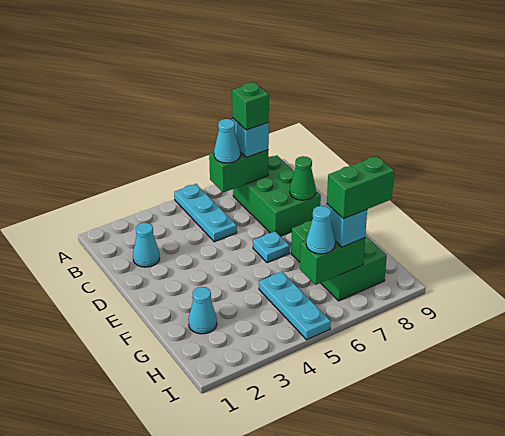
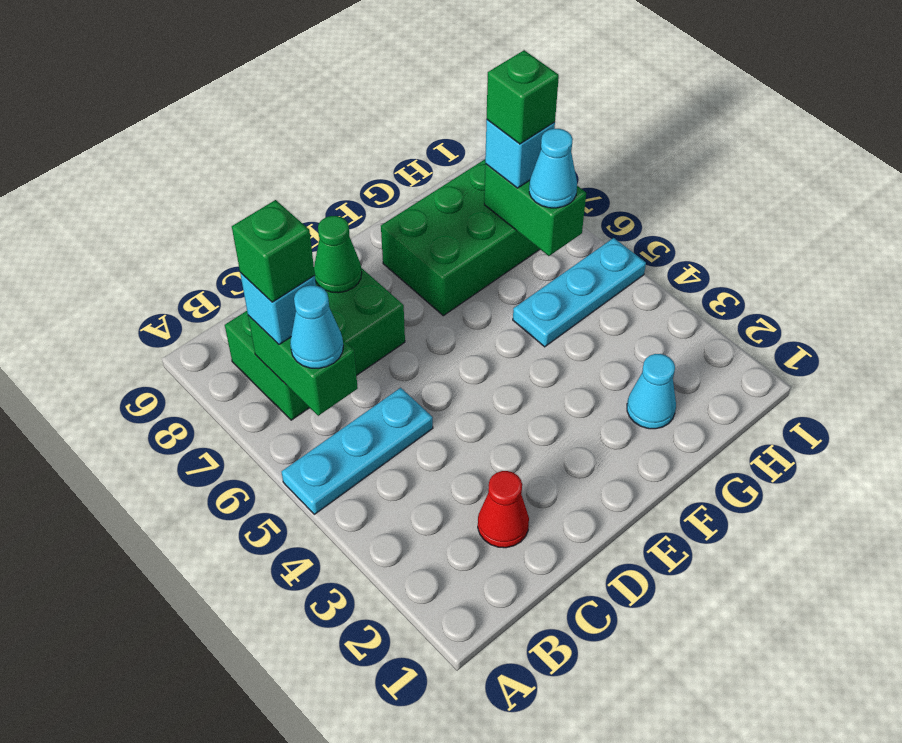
cyan 1x1 cone [133,223,160,267] -> red 1x1 cone [478,471,529,548]
cyan 1x1 plate [253,231,290,263] -> none
green 1x2 brick [327,156,394,219] -> green 1x1 brick [487,50,559,144]

